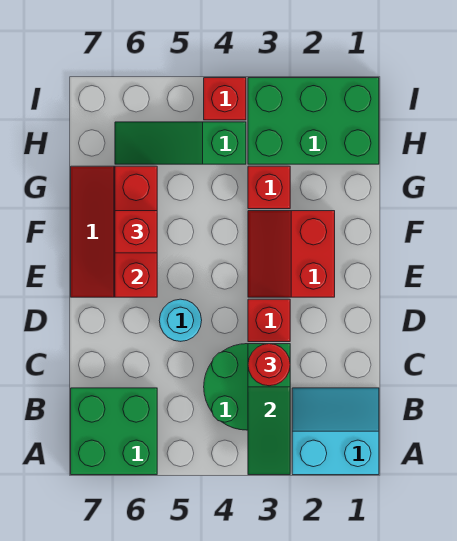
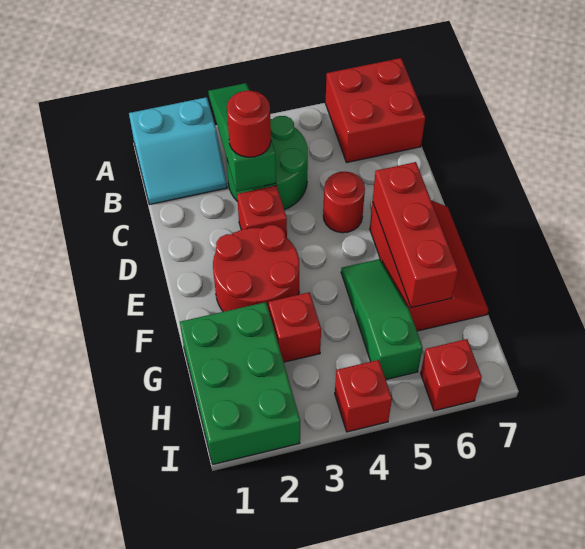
green 2x2 brick [71,388,157,475] -> red 2x2 brick [325,58,425,163]
cyan 1x1 round brick [159,299,202,341] -> red 1x1 round brick [323,171,365,233]
red 2x2 slope [248,211,335,297] -> red 2x2 round brick [213,225,299,312]
red 1x1 brick [115,211,157,253] -> red 1x1 brick moved to [421,339,482,411]
green 2x3 brick [248,78,379,164] -> green 2x3 brick turned to [180,302,300,464]
green 1x3 slope [115,122,246,164] -> green 1x3 slope turned to [341,259,423,379]

